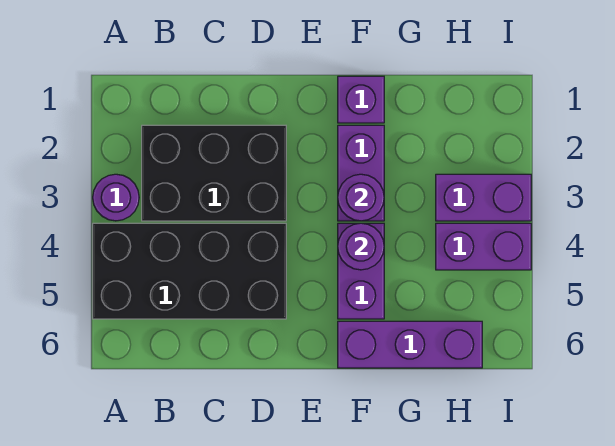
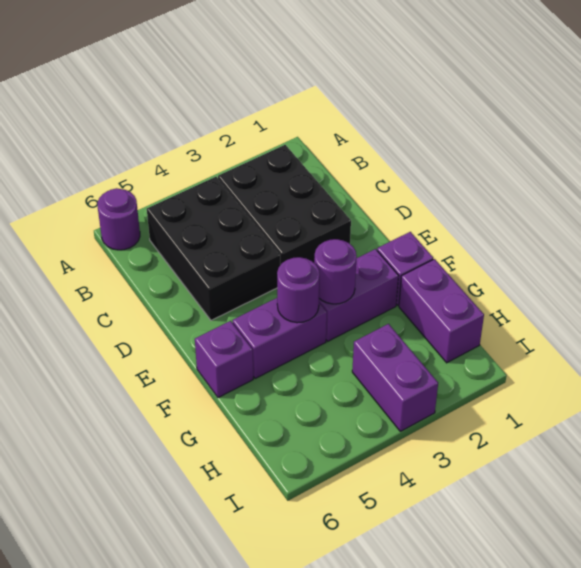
purple 1x1 round brick [93,174,139,221] -> purple 1x1 round brick moved to [98,188,140,250]
black 2x4 brick [93,223,286,319] -> black 2x3 brick [147,177,280,320]
purple 1x3 brick [338,321,482,368] -> purple 1x1 brick [195,321,253,398]
purple 1x2 brick [436,223,531,270] -> purple 1x2 brick moved to [399,259,484,363]

